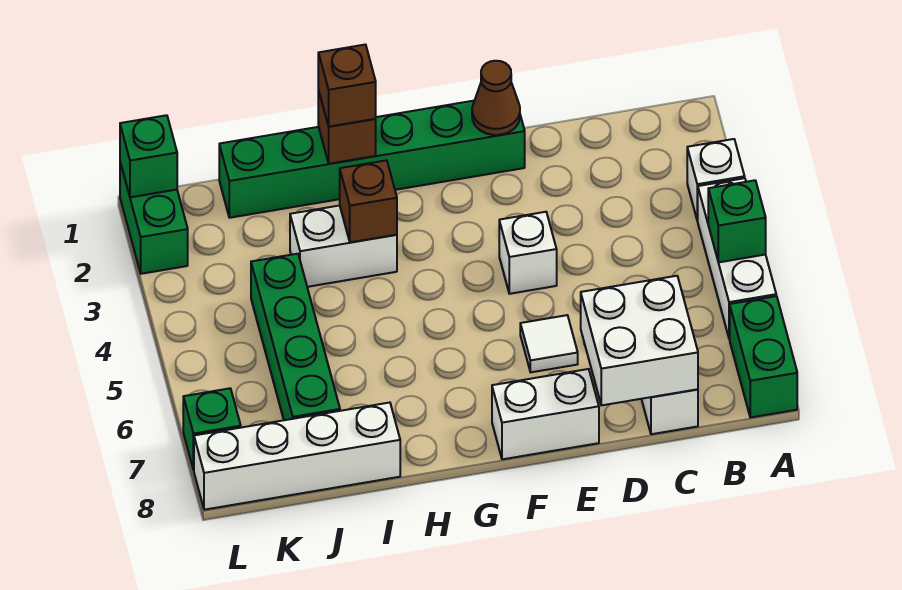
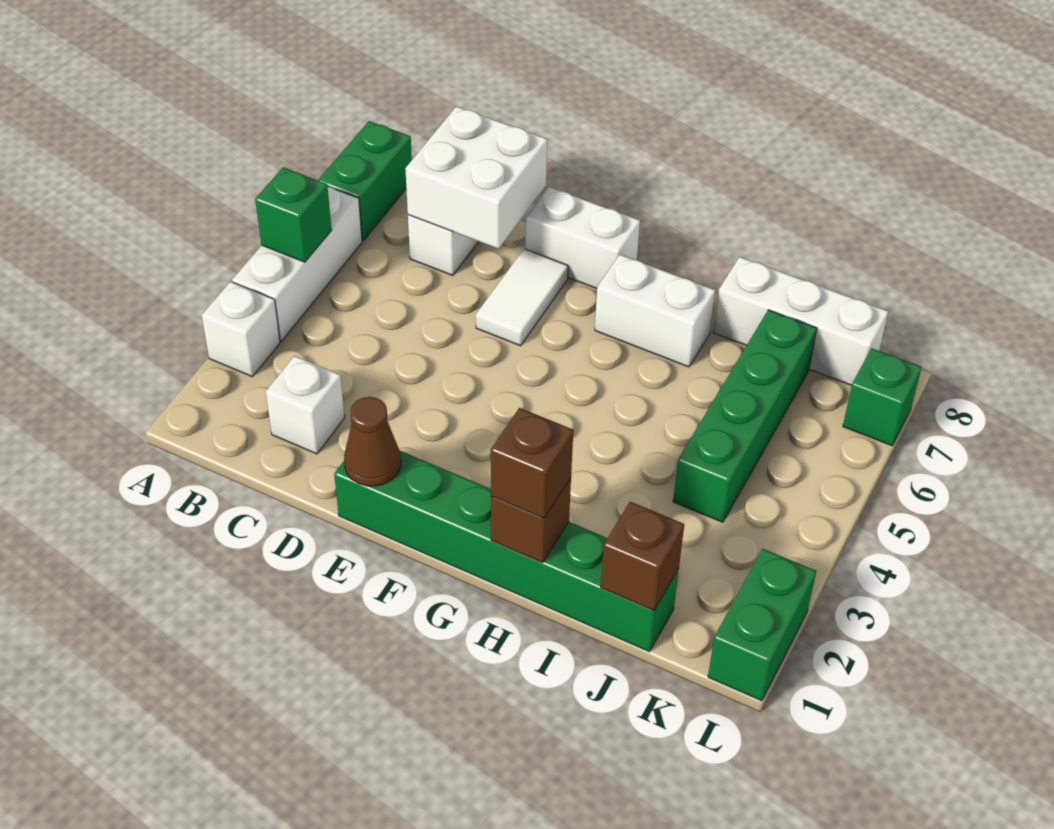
white 1x1 brick [499,212,557,294] -> white 1x1 brick moved to [266,356,345,454]
white 1x1 tile [520,315,578,372] -> white 1x2 tile [476,249,568,346]
white 1x2 brick [290,205,397,287] -> white 1x2 brick moved to [595,255,715,367]
brown 1x1 brick [340,160,397,242] -> brown 1x1 brick moved to [601,502,684,611]
white 1x4 brick [194,403,400,510] -> white 1x3 brick [713,257,888,385]
green 1x1 brick [120,115,177,197] -> none

